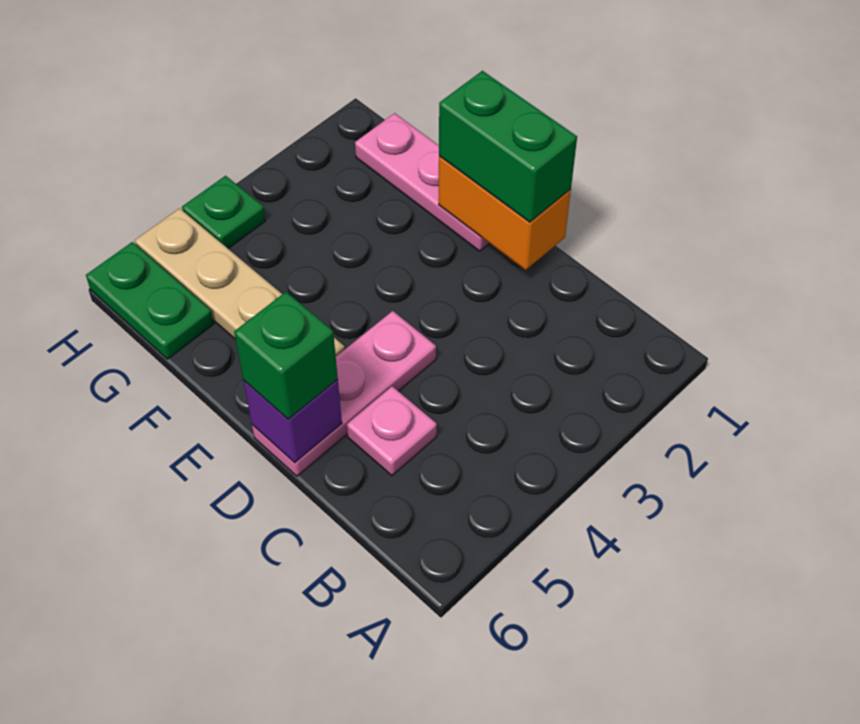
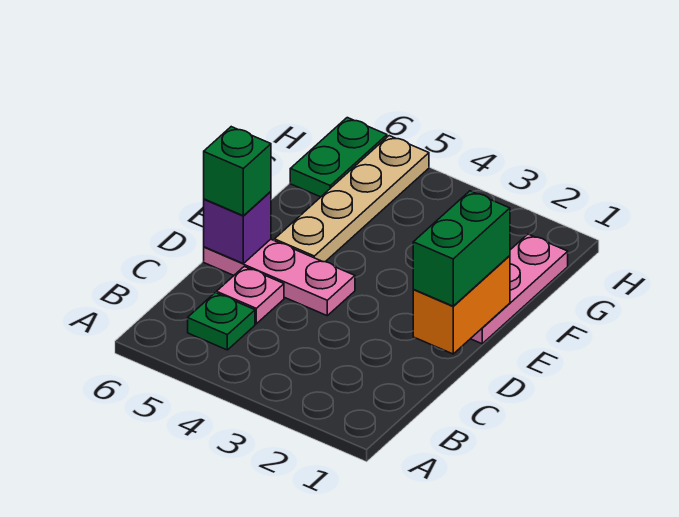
green 1x1 plate [182,176,265,248] -> green 1x1 plate moved to [188,293,255,350]

